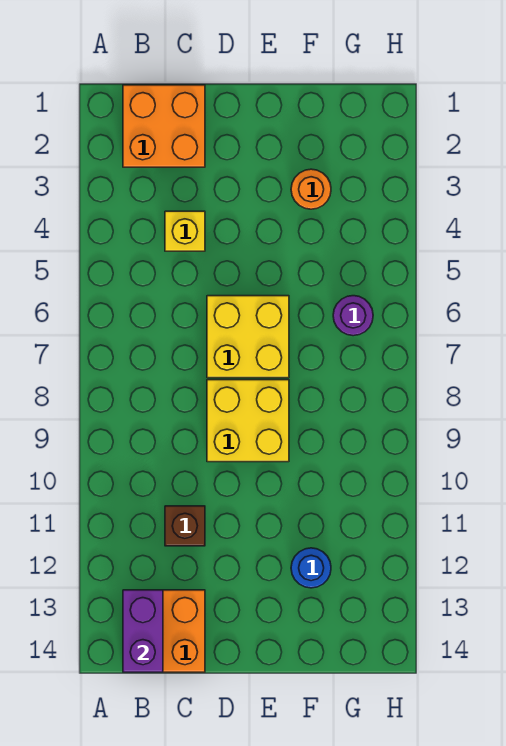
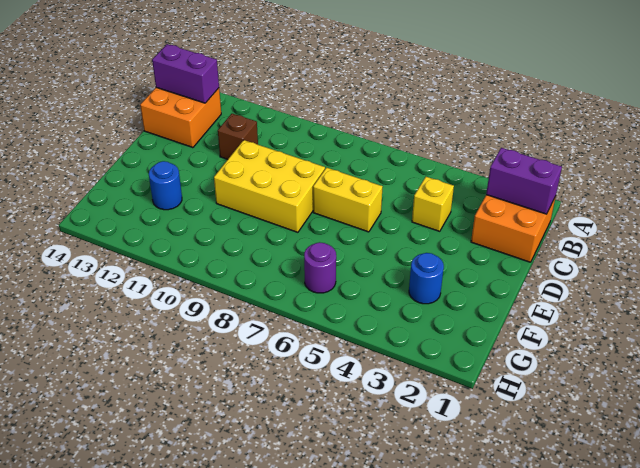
none -> purple 1x2 brick [486,148,562,214]
yellow 2x2 brick [207,296,289,378] -> yellow 1x2 brick [313,168,383,232]
yellow 2x2 brick [207,380,289,462] -> yellow 2x3 brick [214,140,325,232]
orange 1x1 round brick [291,169,331,209] -> blue 1x1 round brick [409,253,444,304]

